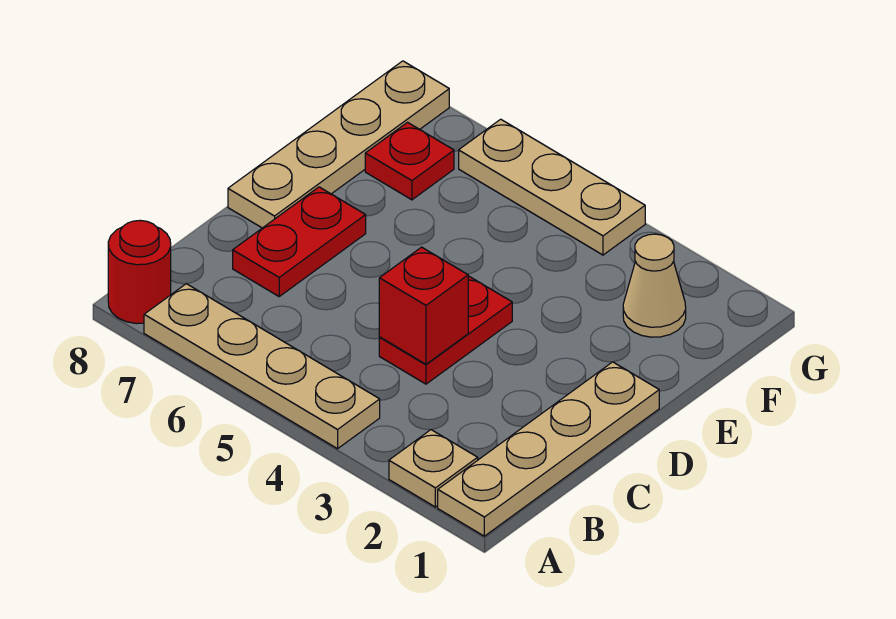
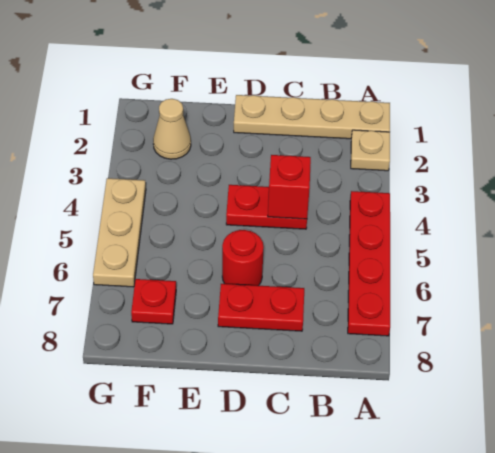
tan 1x4 plate [144,284,380,449] -> red 1x4 plate [348,191,390,336]
red 1x1 round brick [108,220,171,324] -> red 1x1 round brick moved to [222,230,264,286]
tan 1x4 plate [228,61,449,228] -> none

